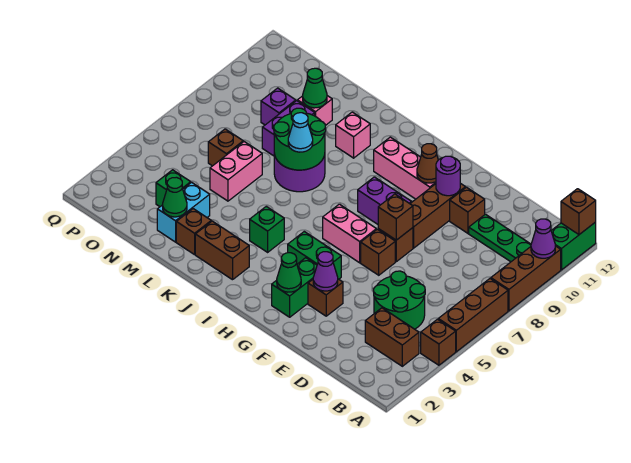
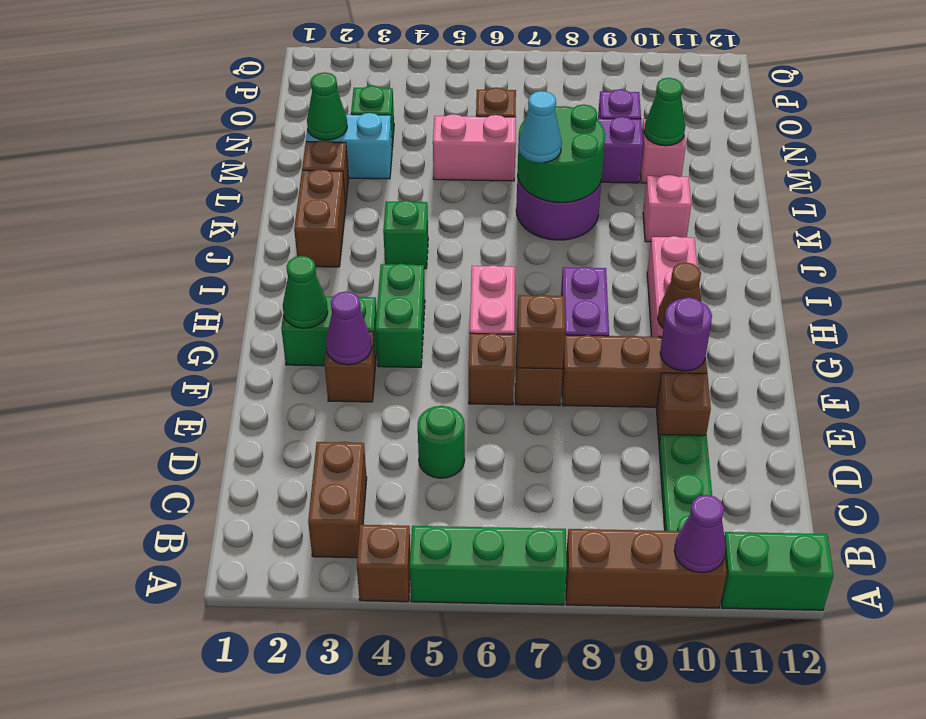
brown 1x3 brick [438,279,508,352] -> green 1x3 brick [410,526,567,605]
brown 1x1 brick [561,189,596,235] -> none
green 2x2 round brick [374,271,425,329] -> green 1x1 round brick [418,406,465,478]

